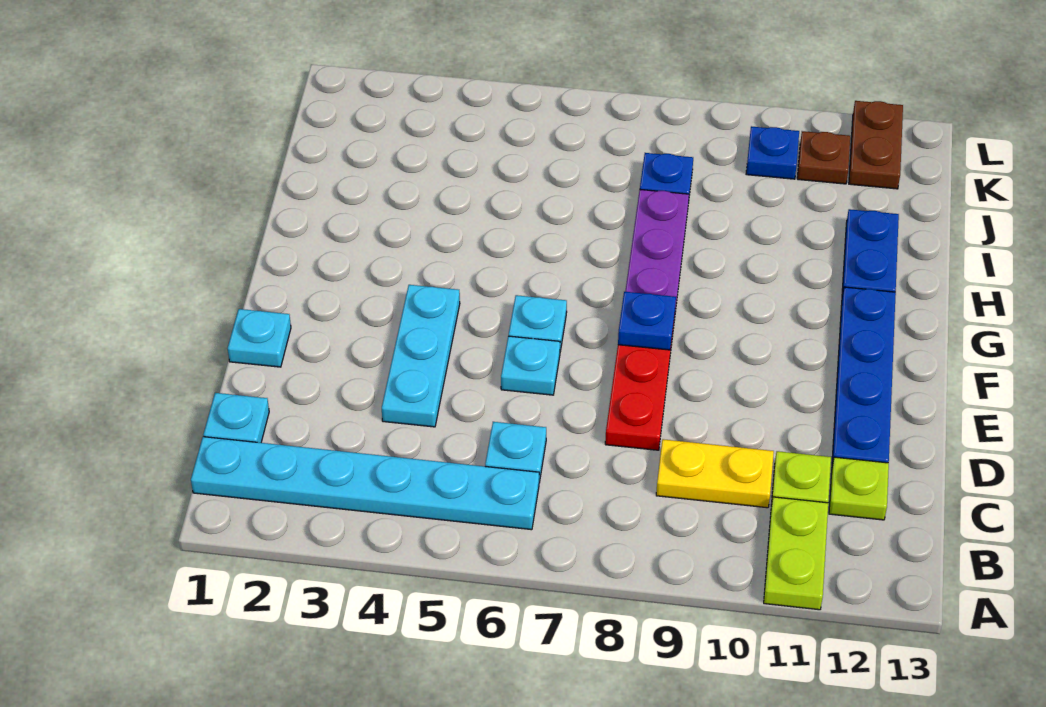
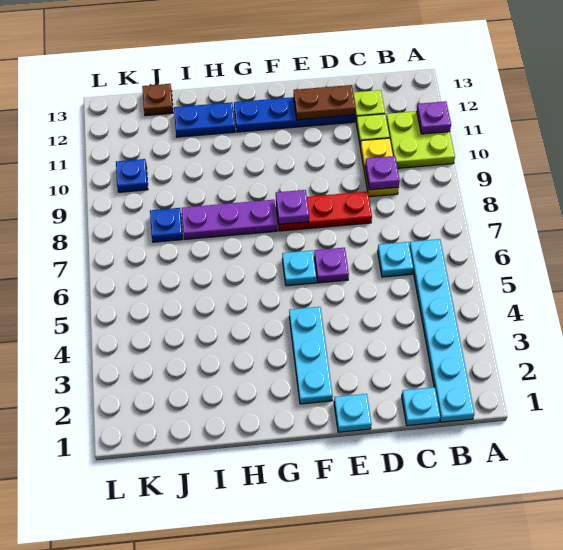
lime 1x2 plate [764,497,828,610] -> lime 2x2 plate [386,111,455,168]
none -> purple 1x1 plate [417,101,451,134]
none -> purple 1x1 plate [365,156,400,190]
cyan 1x3 plate [382,285,460,427] -> cyan 1x3 plate turned to [289,307,333,404]
cyan 1x1 plate [501,336,560,395] -> purple 1x1 plate [314,248,349,283]
blue 1x1 plate [618,292,676,350] -> purple 1x1 plate [276,190,309,224]
brown 1x1 plate [797,131,850,184] -> brown 1x1 plate moved to [142,84,173,116]
brown 1x2 plate [849,101,903,189] -> brown 1x2 plate moved to [294,85,356,120]

